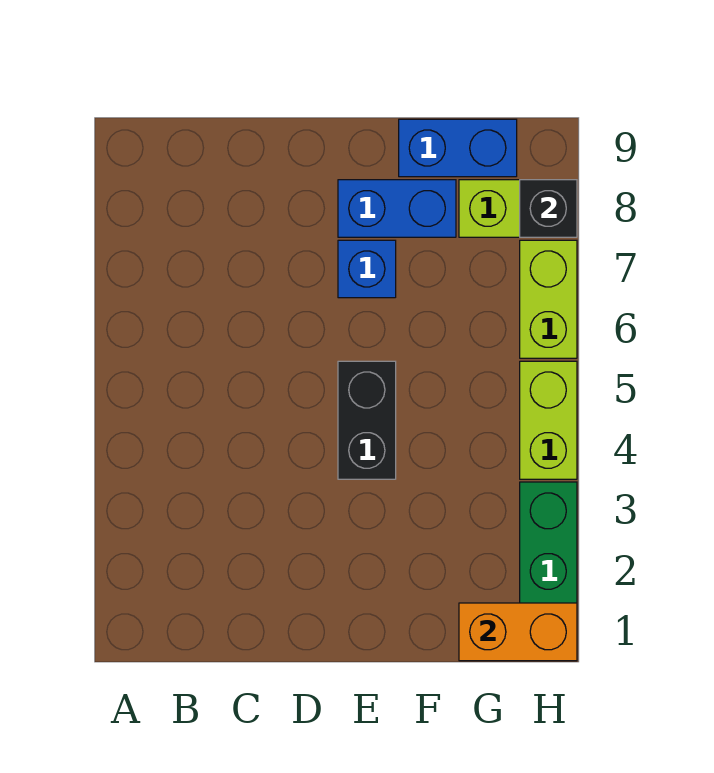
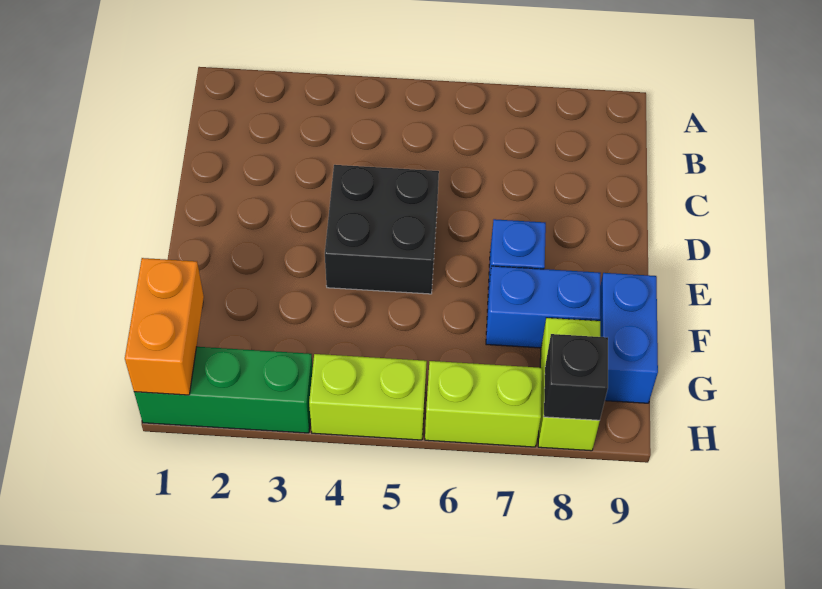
black 1x2 brick [338,361,396,479] -> black 2x2 brick [325,165,439,294]
blue 1x2 brick [338,180,456,237] -> blue 1x2 brick turned to [486,266,601,348]

